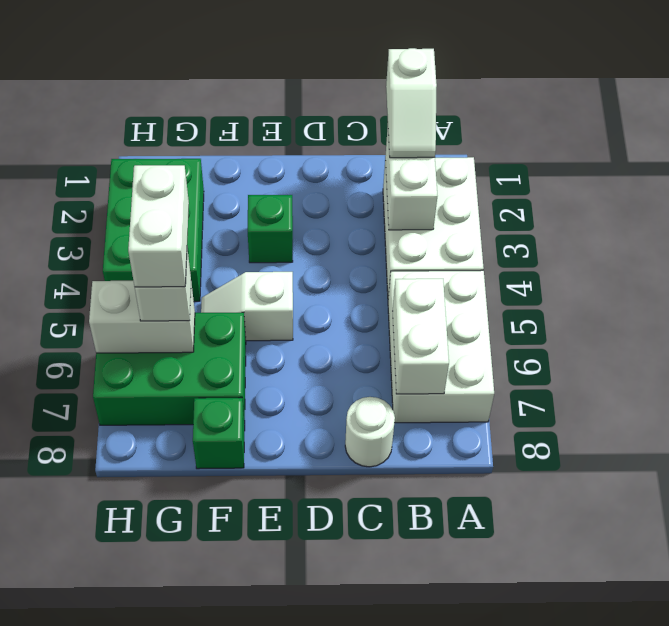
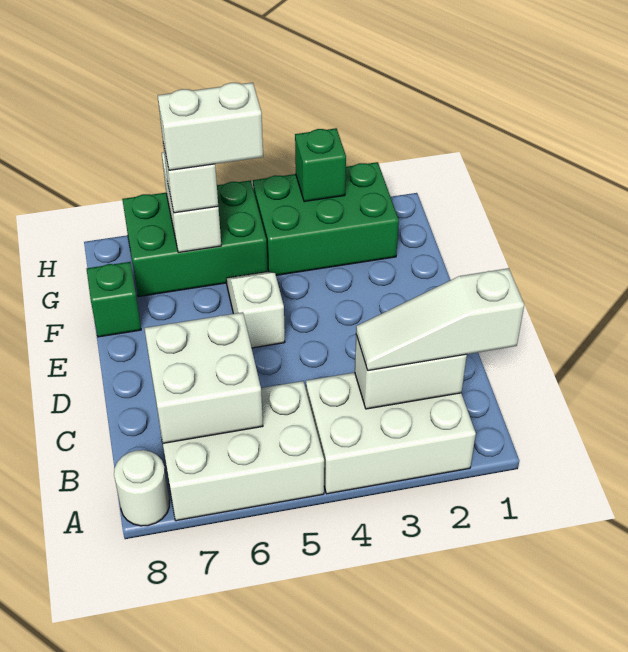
white 1x2 slope [386,48,437,158] -> white 1x3 slope [356,268,524,371]
white 1x2 brick [392,279,449,394] -> white 2x2 brick [145,312,263,443]
white 1x1 round brick [345,397,395,467] -> white 1x1 round brick moved to [114,450,169,526]
green 1x1 brick [248,195,293,263] -> green 1x1 brick moved to [295,128,346,202]
green 2x3 brick [93,312,246,425] -> green 2x3 brick turned to [122,180,268,297]

